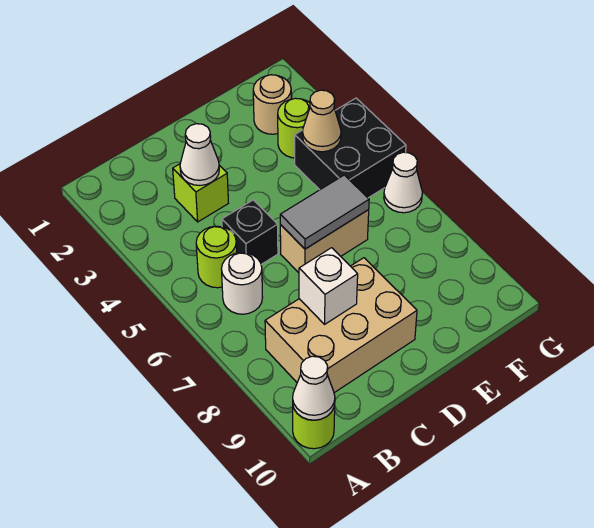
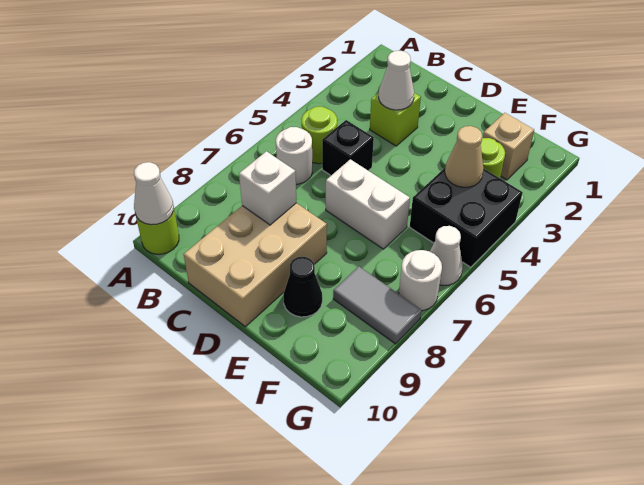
tan 2x3 brick [265,258,417,393] -> tan 2x3 brick turned to [184,203,327,327]
tan 1x2 brick [280,210,369,273] -> white 1x2 brick [326,159,410,249]
grey 1x2 tile [280,175,369,249] -> grey 1x2 tile moved to [333,267,421,344]
none -> black 1x1 cone [283,257,322,317]
tan 1x1 round brick [253,75,291,134] -> tan 1x1 brick [483,113,534,180]
none -> white 1x1 round brick [399,250,442,311]

